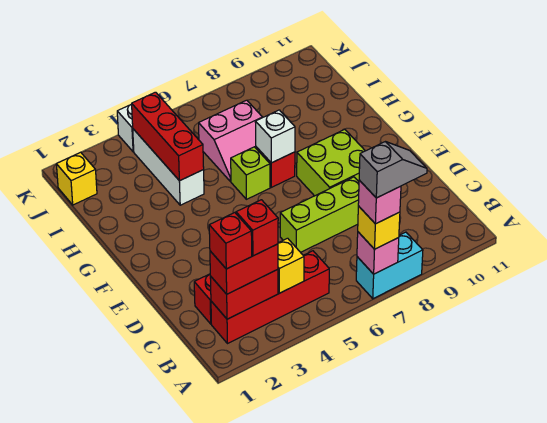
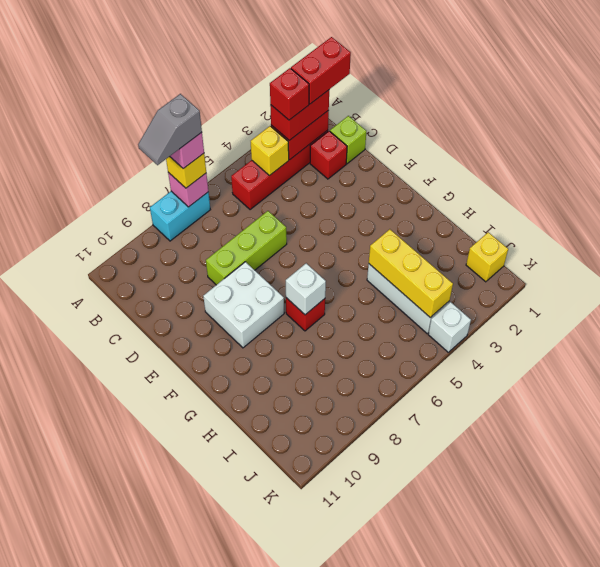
red 1x1 brick [209,213,252,269] -> red 1x2 brick [291,37,351,104]
lime 2x2 brick [297,129,365,196] -> white 2x2 brick [203,262,284,348]
lime 1x1 brick [231,147,270,199] -> lime 1x1 brick moved to [330,116,366,164]
red 1x3 brick [132,92,204,181] -> yellow 1x3 brick [369,229,453,318]
pink 2x2 slope [199,100,263,181] -> none

